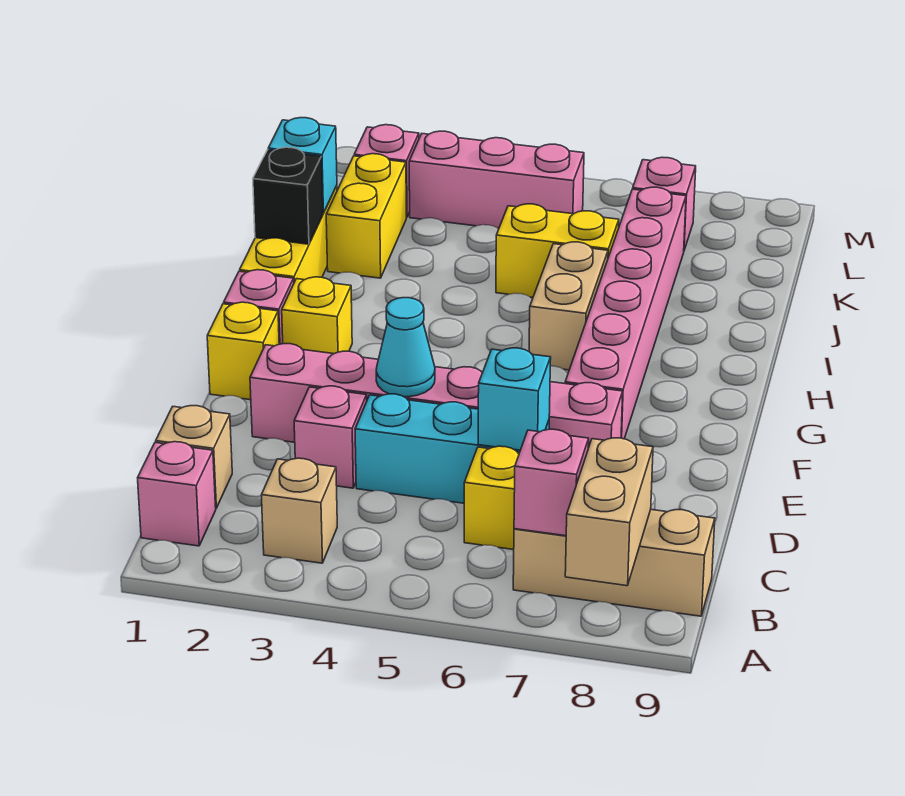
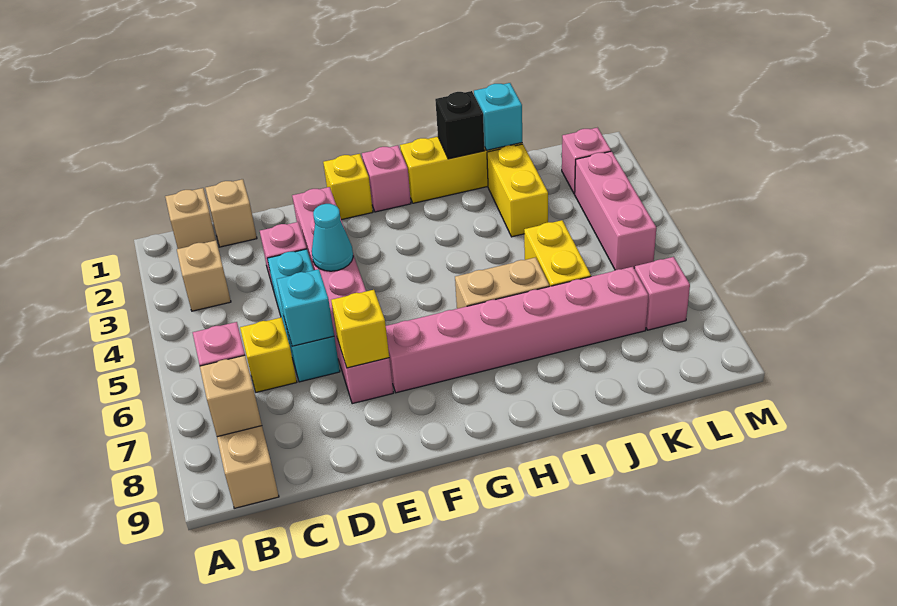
tan 1x2 brick [565,438,653,586] -> tan 1x1 brick [200,355,262,437]
pink 1x1 brick [138,442,216,546] -> tan 1x1 brick [165,188,216,249]
yellow 1x1 brick [282,277,352,354] -> yellow 1x1 brick moved to [331,290,389,368]
yellow 1x2 brick [326,154,406,278] -> yellow 1x2 brick turned to [487,144,548,237]

